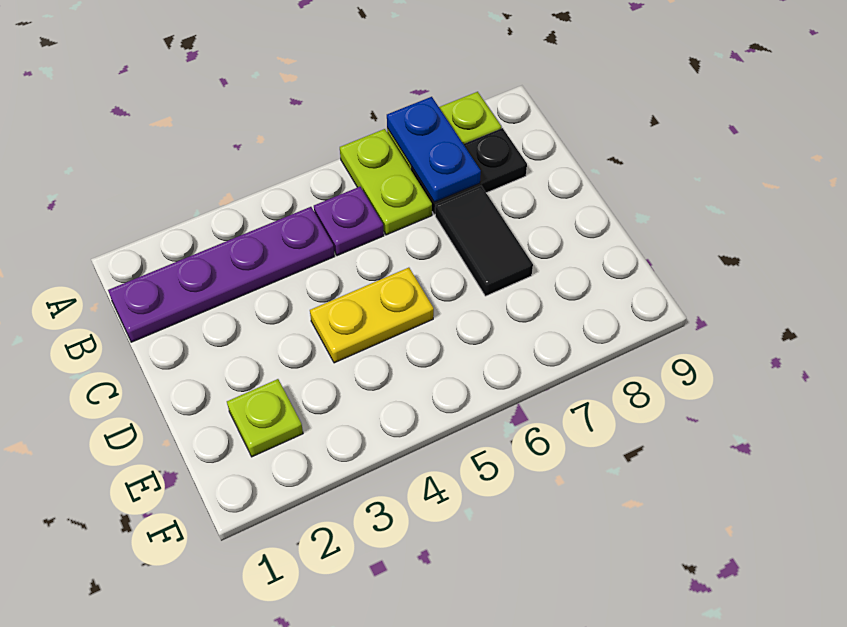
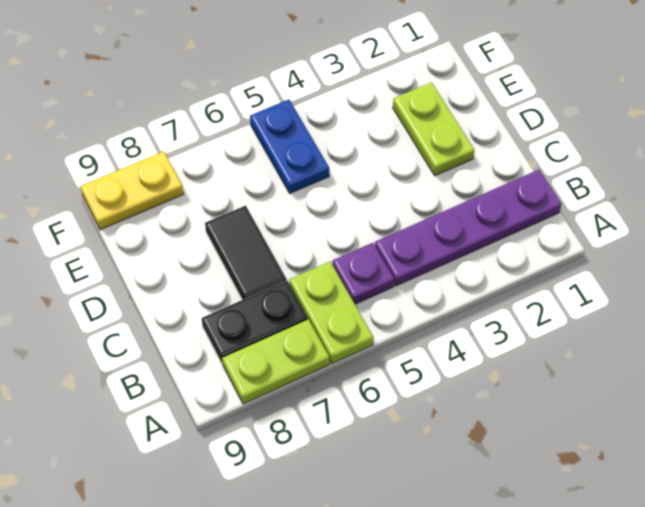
blue 1x2 plate [387,97,481,202] -> blue 1x2 plate moved to [250,99,329,193]
yellow 1x2 plate [310,268,434,363] -> yellow 1x2 plate moved to [80,152,183,230]
lime 1x1 plate [227,379,303,457] -> lime 1x2 plate [393,82,474,176]

